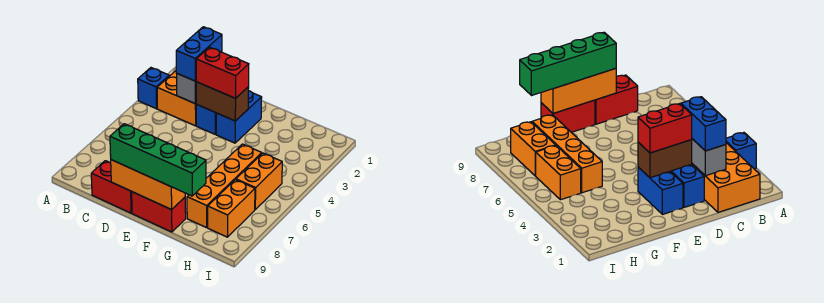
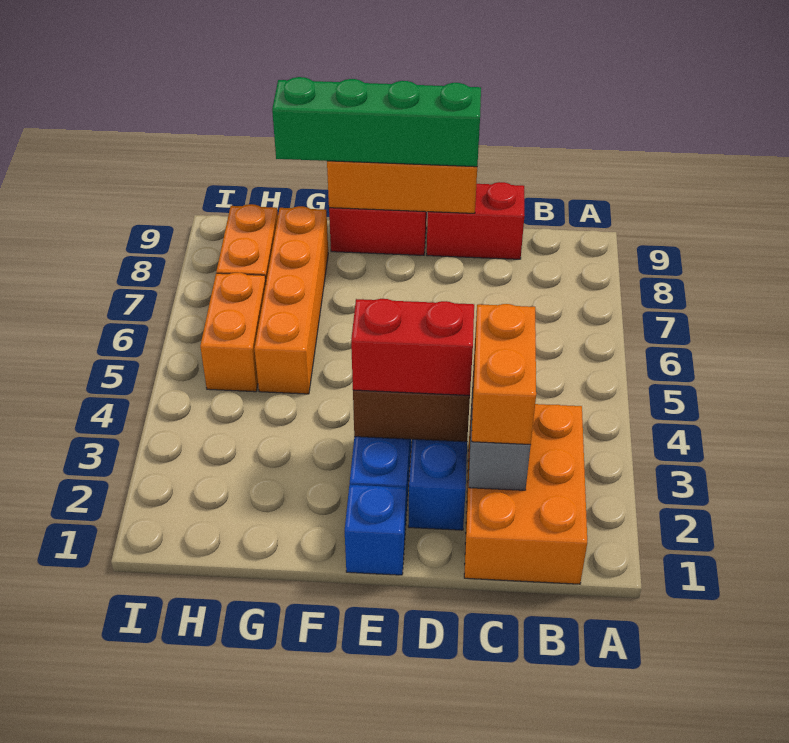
blue 1x1 brick [138,68,169,109] -> blue 1x1 brick moved to [345,485,406,575]
blue 1x2 brick [176,27,222,81] -> orange 1x2 brick [472,304,536,445]

